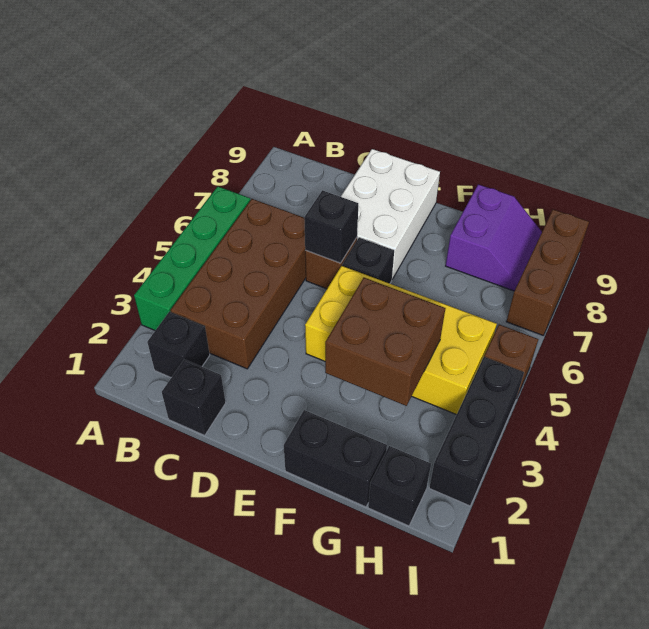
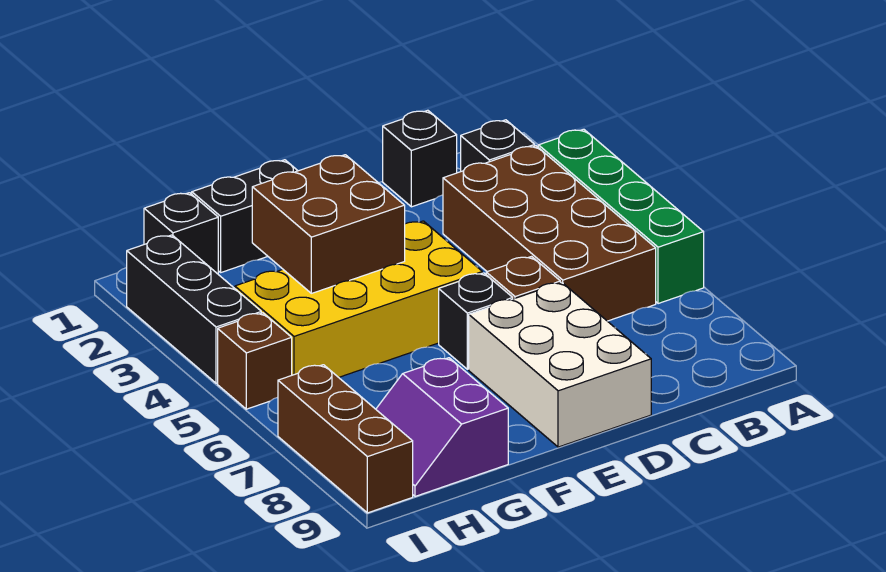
black 1x1 brick [304,191,358,263] -> none

